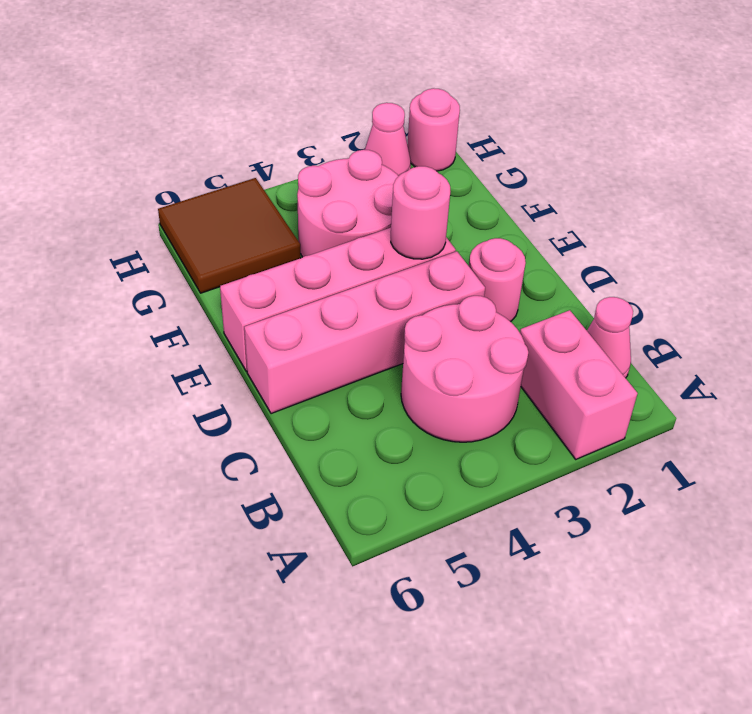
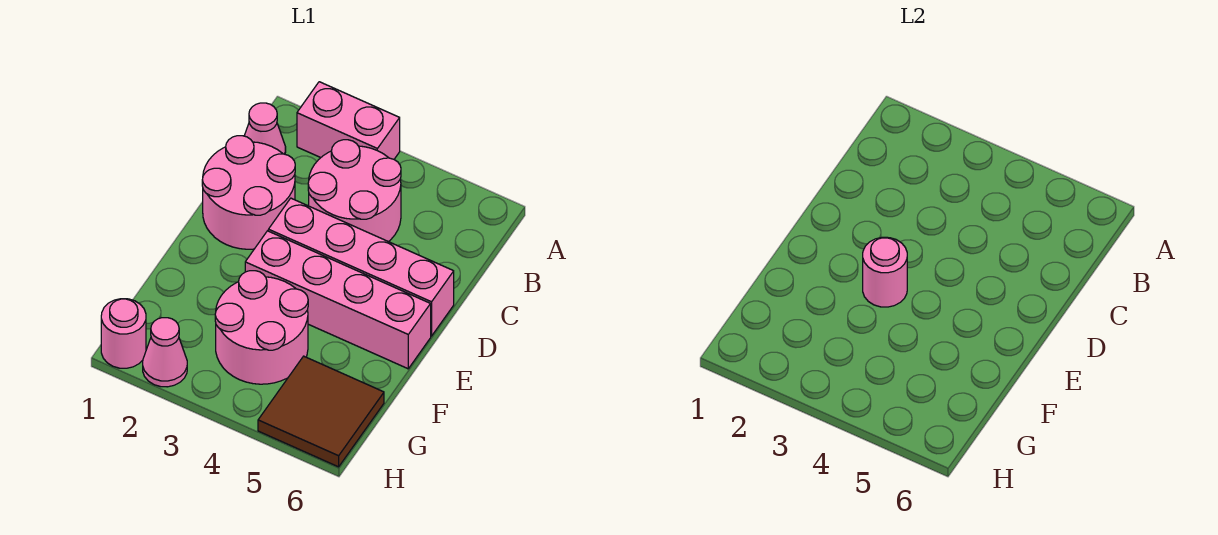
pink 1x2 brick [520,310,638,459] -> pink 1x2 brick turned to [297,82,400,159]
pink 1x1 round brick [469,238,526,322] -> pink 2x2 round brick [202,136,295,249]

